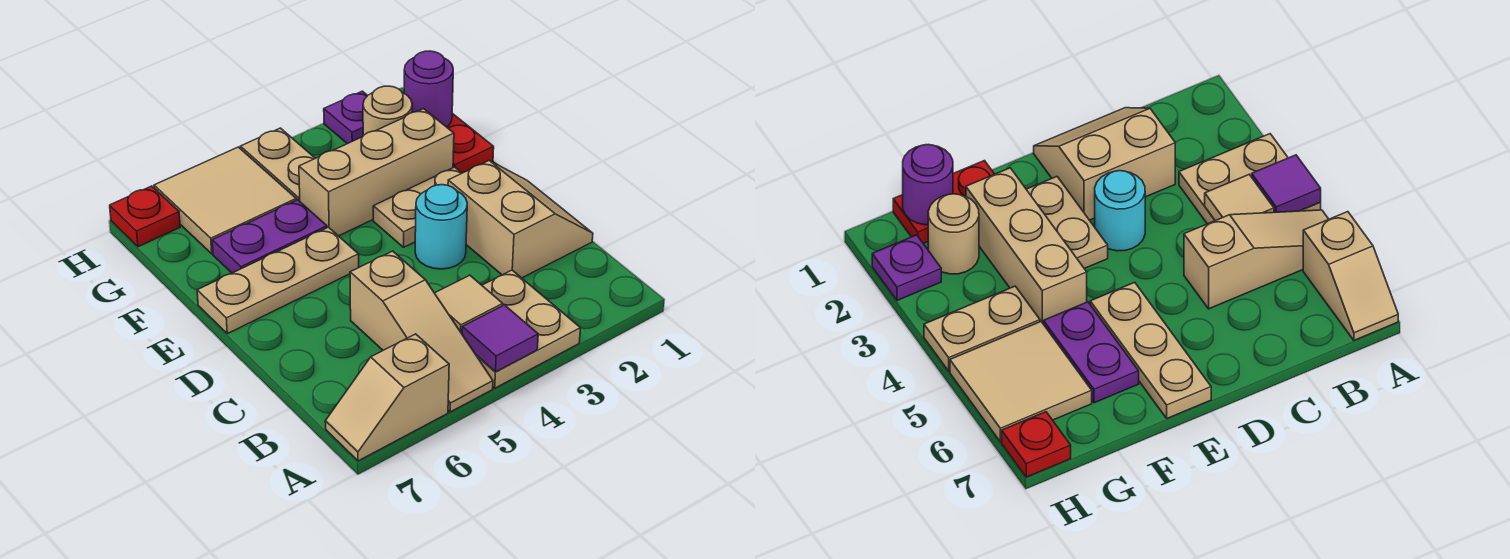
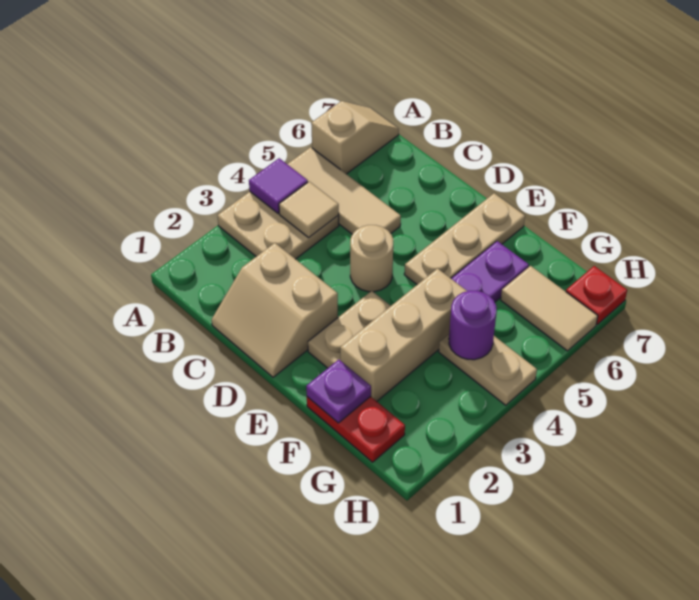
tan 1x3 slope [350,251,493,412] -> tan 1x3 tile [287,147,401,234]
cyan 1x1 round brick [415,185,467,269] -> none
purple 1x1 round brick [404,51,453,127] -> purple 1x1 round brick moved to [449,291,497,360]
tan 1x1 round brick [363,86,412,136] -> tan 1x1 round brick moved to [350,225,393,292]
tan 2x2 tile [154,147,296,254] -> tan 1x2 tile [501,266,598,351]
purple 1x1 plate [324,91,368,144] -> purple 1x1 plate moved to [306,360,371,423]

